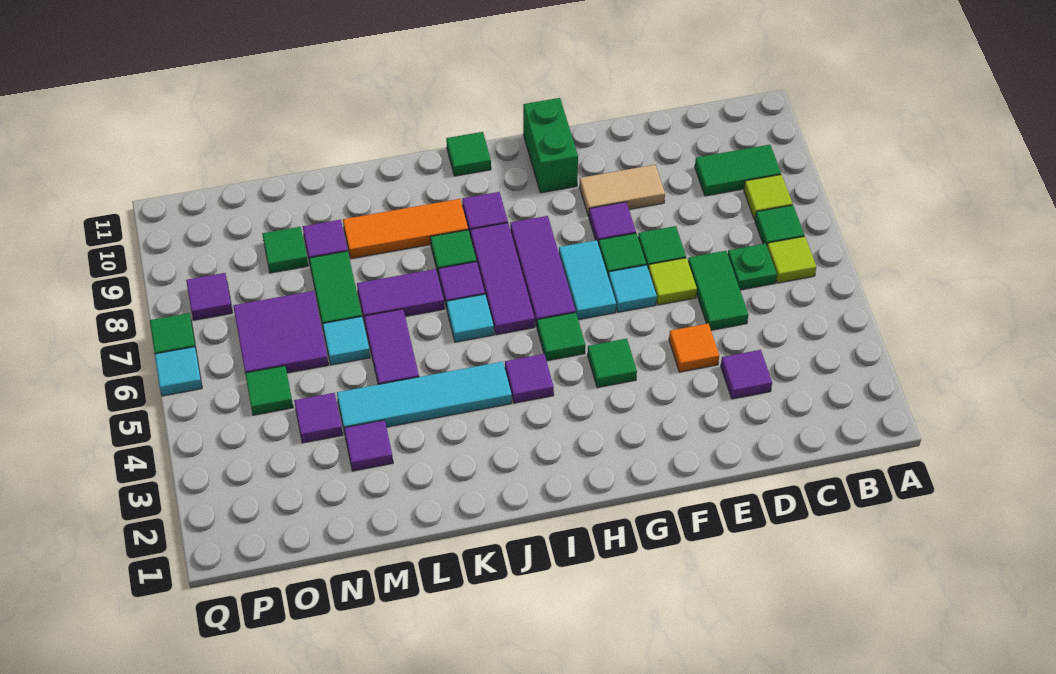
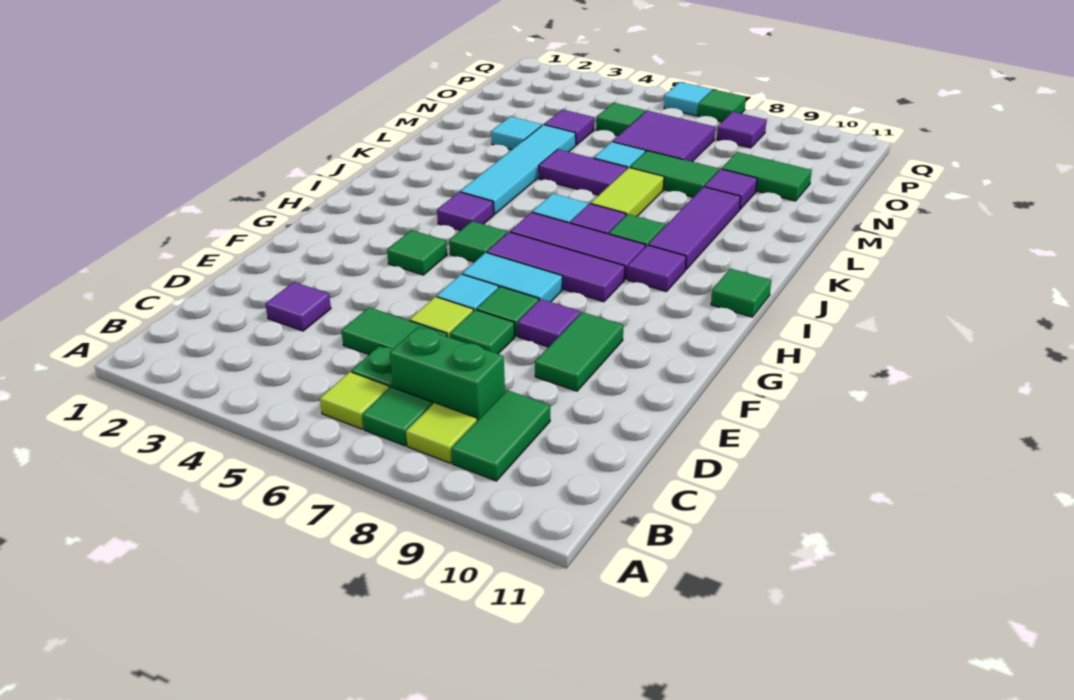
orange 1x1 tile [669,324,719,372] -> none
tan 1x2 tile [580,165,665,216] -> green 1x2 tile [535,312,623,391]
green 1x2 brick [523,98,578,193] -> green 1x2 brick moved to [390,327,505,421]
orange 1x3 tile [343,199,468,259] -> purple 1x3 tile [648,187,741,270]
purple 1x2 tile [357,269,445,322] -> lime 1x2 tile [591,167,664,216]
purple 1x1 tile [344,420,393,471] -> cyan 1x1 tile [491,116,542,150]
green 1x1 tile [262,227,308,273] -> green 1x2 tile [722,152,812,201]

